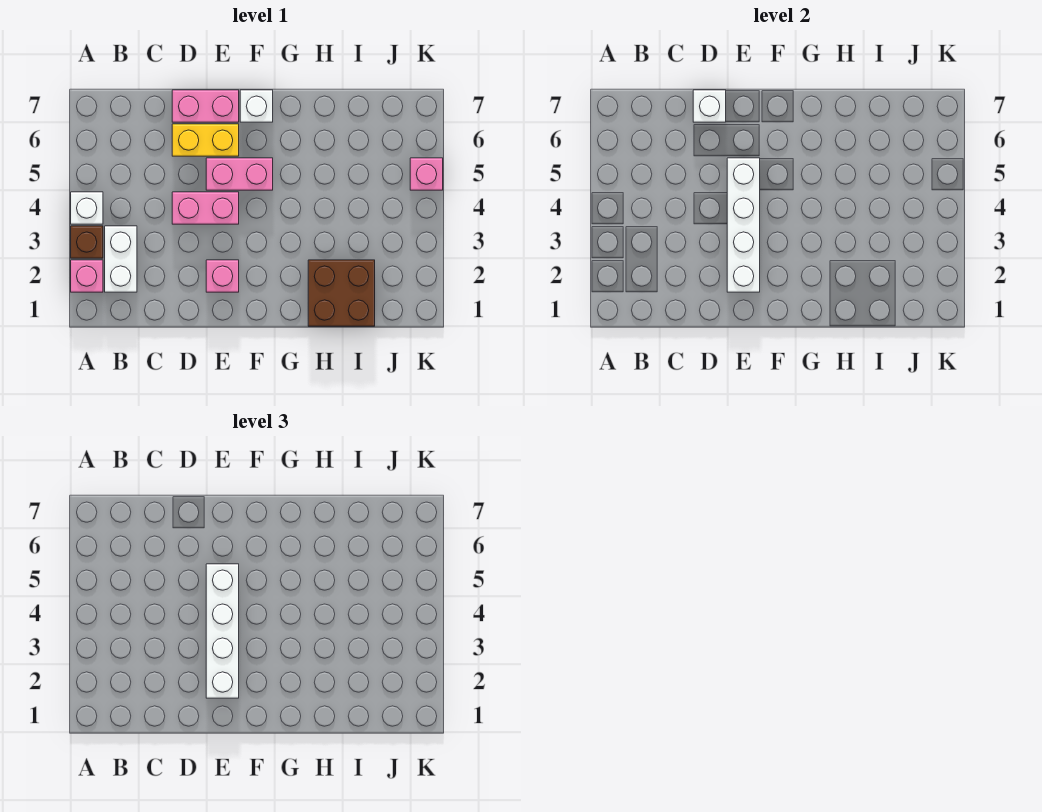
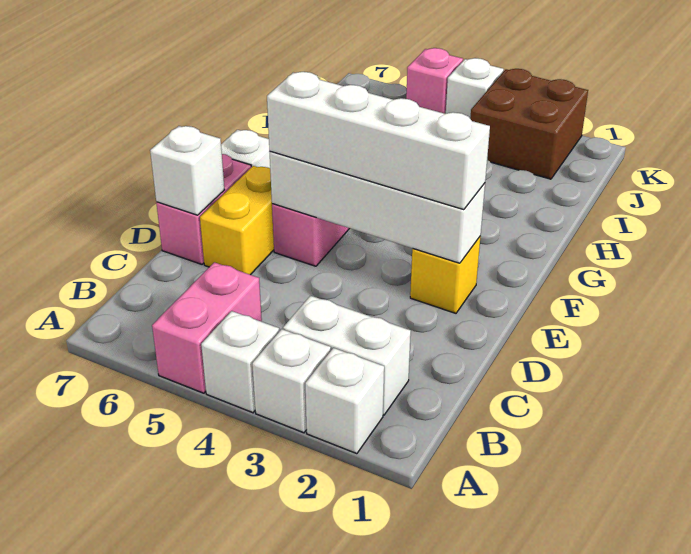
pink 1x1 brick [71,260,103,292] -> white 1x1 brick [305,348,384,454]
brown 1x1 brick [71,226,103,258] -> white 1x1 brick [252,329,331,433]
pink 1x2 brick [172,192,239,224] -> pink 1x2 brick moved to [152,262,262,393]
pink 1x1 brick [206,260,239,292] -> yellow 1x1 brick [410,236,481,313]
brown 2x2 brick [308,260,375,326] -> brown 2x2 brick moved to [470,69,588,179]
none -> white 1x1 brick [446,58,504,118]

